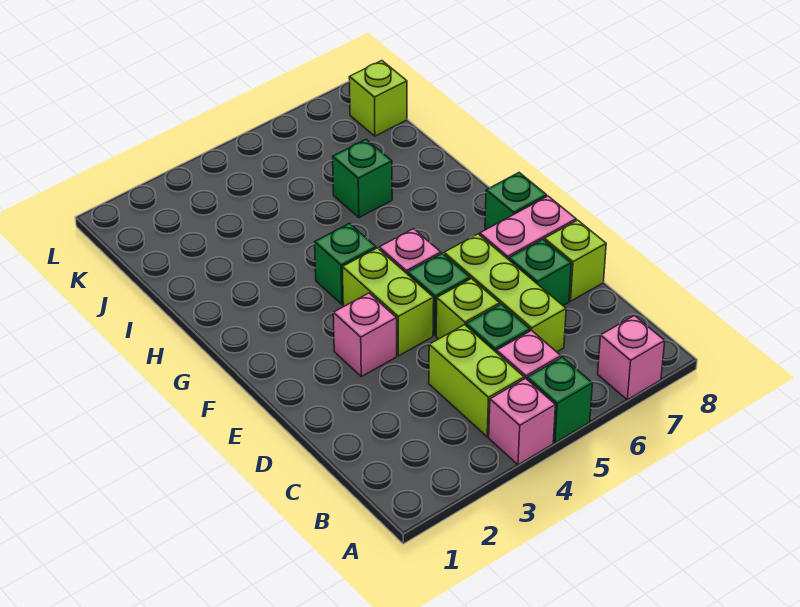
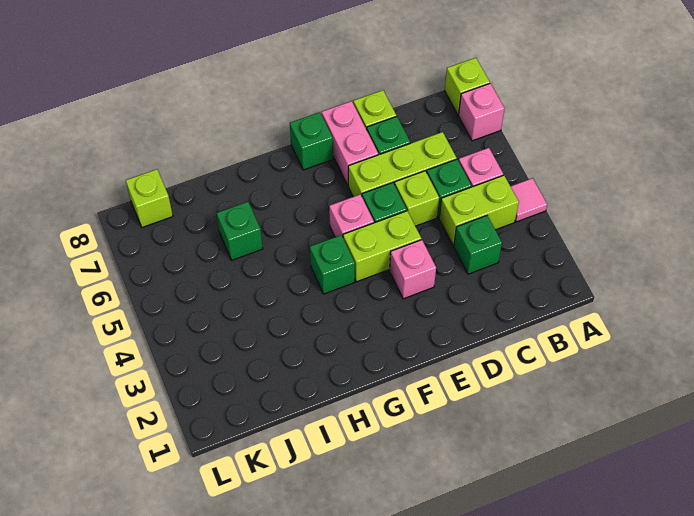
pink 1x1 brick [489,378,555,465] -> pink 1x1 tile [510,178,547,222]
green 1x1 brick [527,357,592,443] -> green 1x1 brick moved to [454,216,502,274]
none -> lime 1x1 brick [445,58,490,115]

